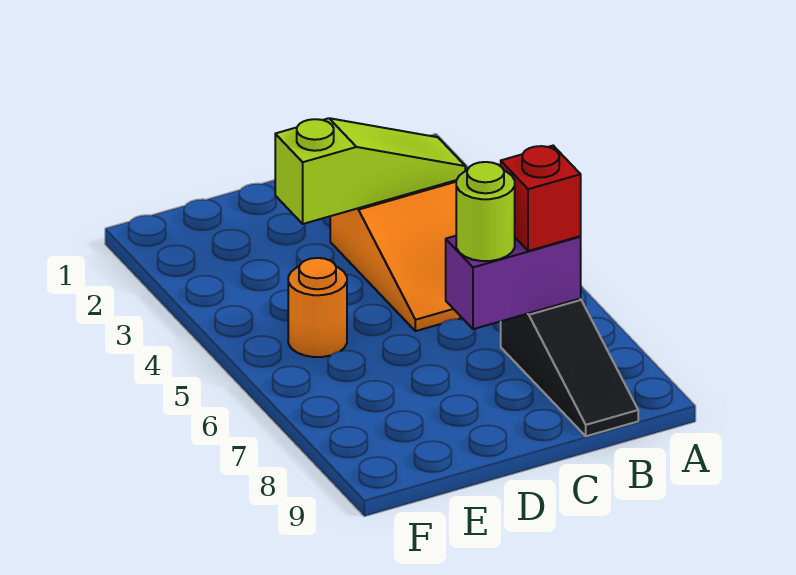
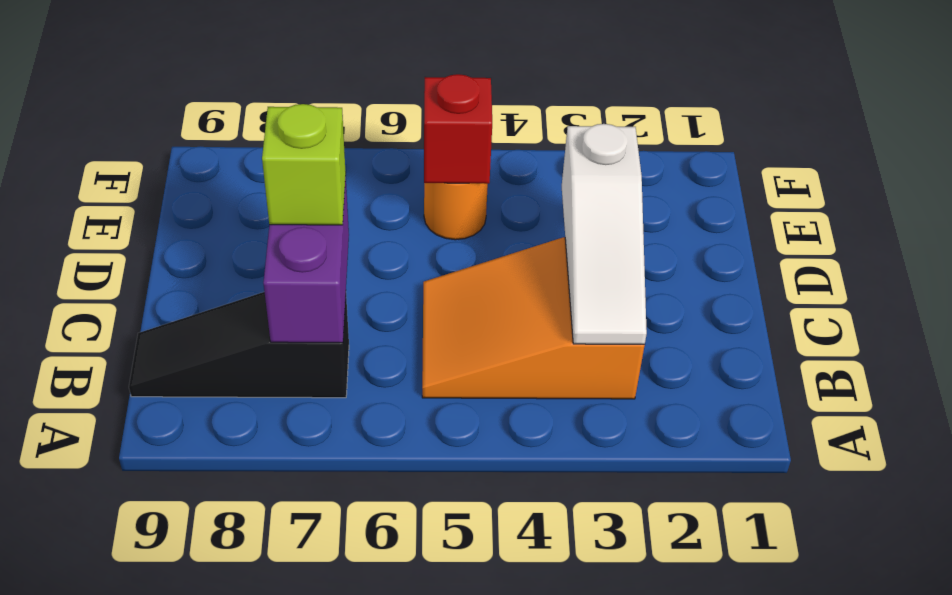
lime 1x3 slope [275,118,465,224] -> white 1x3 slope [562,124,647,344]
red 1x1 brick [501,146,581,251] -> red 1x1 brick moved to [424,74,492,184]
lime 1x1 round brick [456,162,515,261] -> lime 1x1 brick [262,104,346,225]

